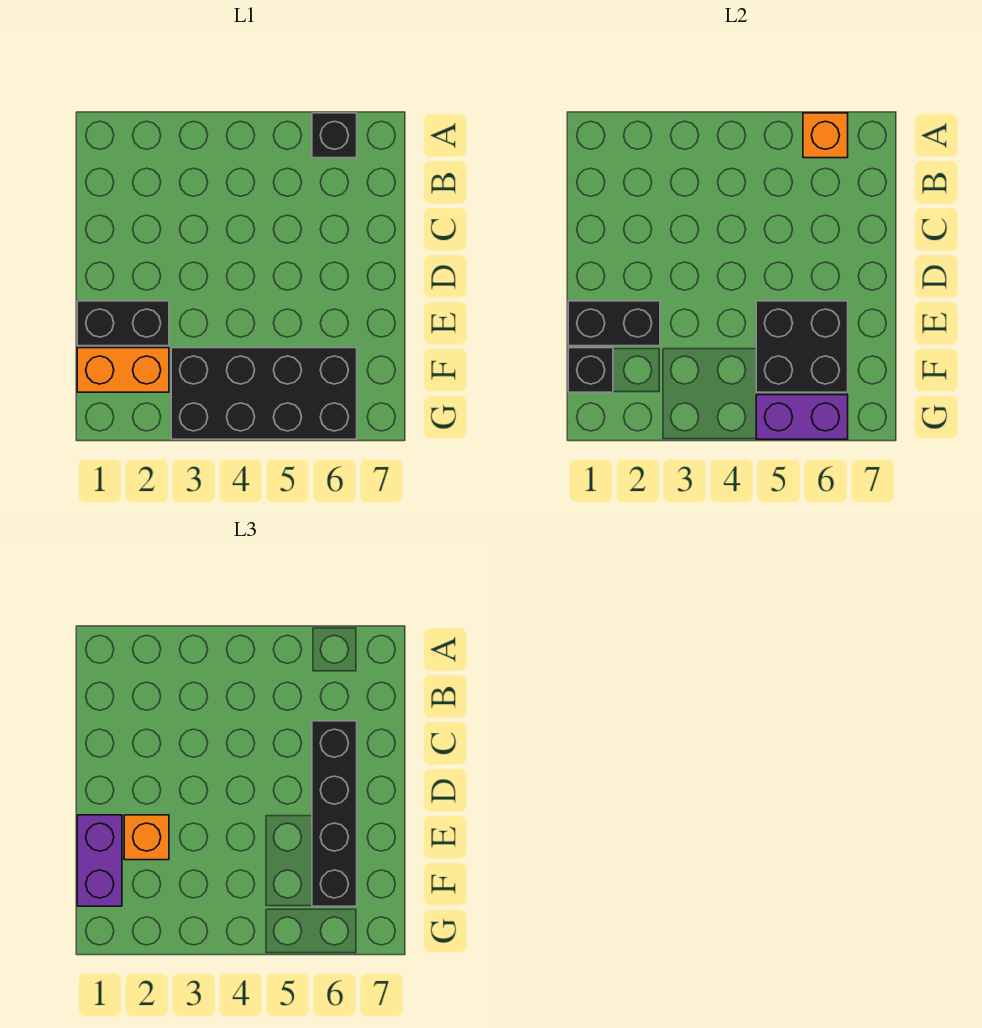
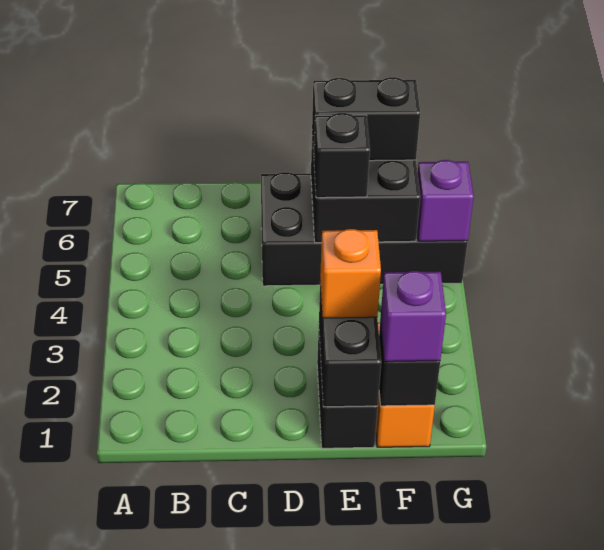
black 1x1 brick [312,113,357,158] -> black 1x1 brick moved to [314,113,370,198]
orange 1x1 brick [803,113,848,158] -> none
black 1x4 brick [312,721,357,906] -> black 1x2 brick [312,77,420,161]
purple 1x2 brick [77,815,122,906] -> purple 1x1 brick [380,271,446,362]
black 2x4 brick [171,348,357,439] -> black 2x4 brick turned to [261,172,468,286]
purple 1x2 brick [756,395,848,439] -> purple 1x1 brick [417,160,474,241]

